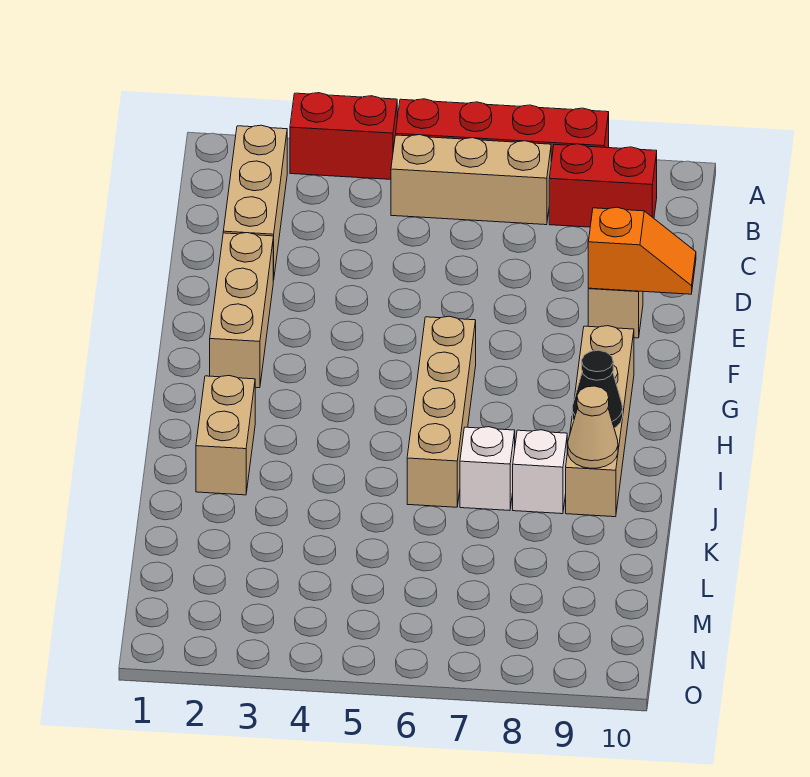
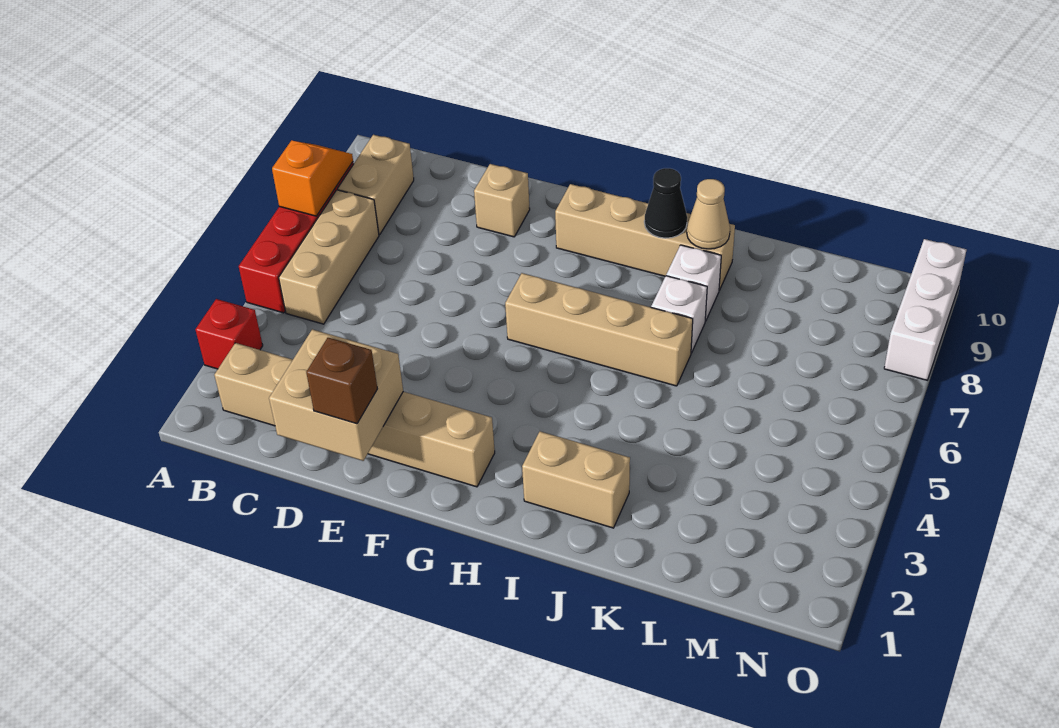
red 1x2 brick [290,93,397,179] -> red 1x1 brick [195,299,263,369]
red 1x2 brick [549,144,657,227] -> tan 1x2 brick [338,135,414,235]
none -> tan 2x2 brick [269,329,403,461]
none -> brown 1x1 brick [306,338,377,424]
orange 1x2 slope [588,207,696,294] -> orange 1x2 slope moved to [272,141,353,216]
none -> white 1x3 brick [884,239,966,380]

